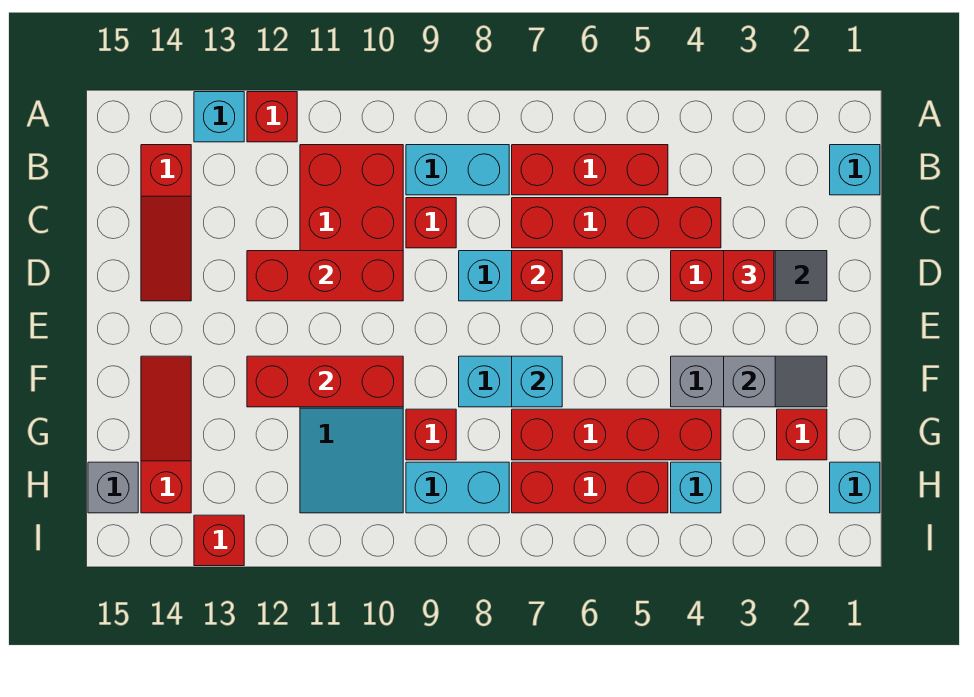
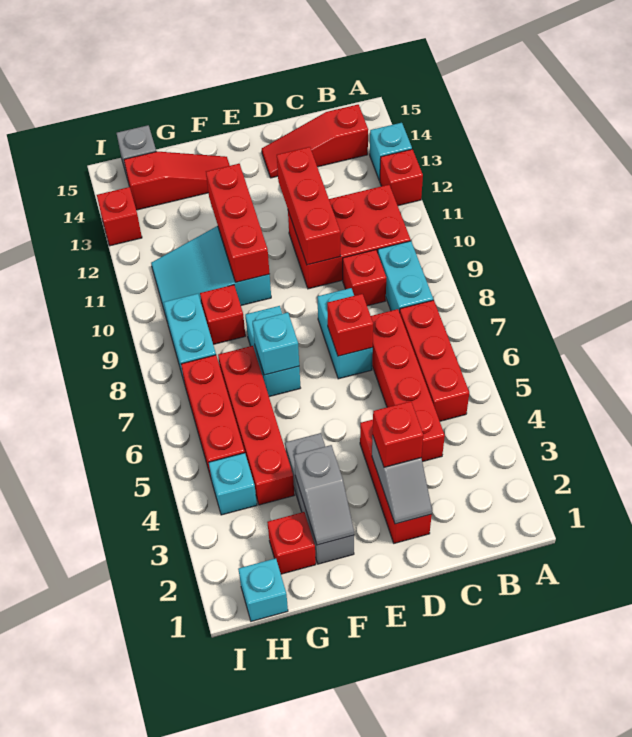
cyan 1x1 brick [830,145,880,195] -> none

